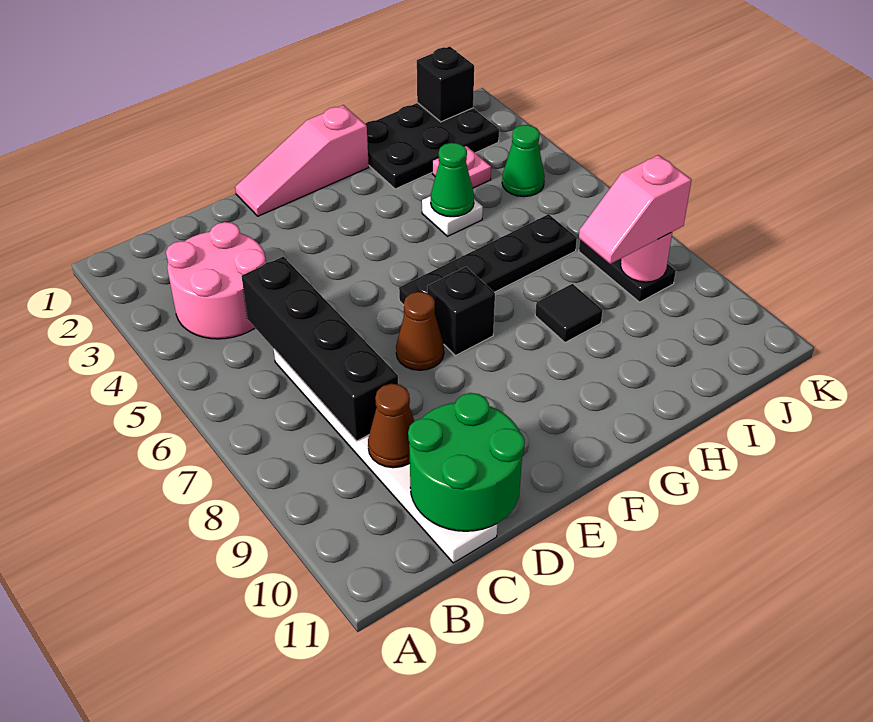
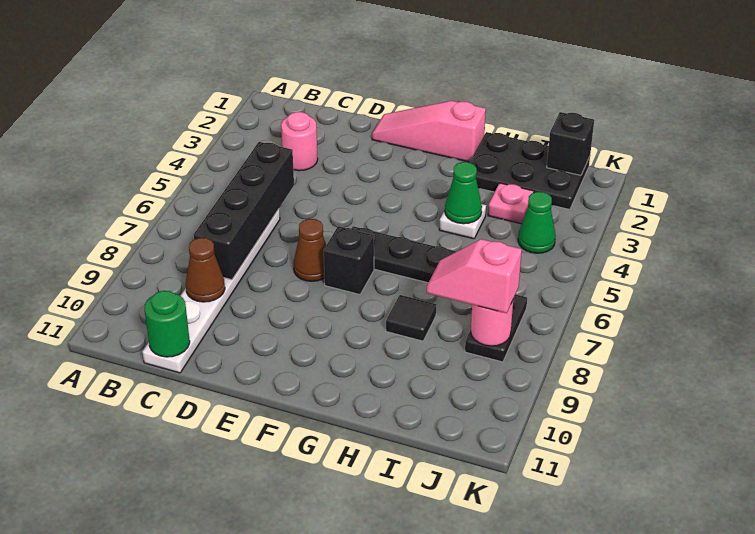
pink 2x2 round brick [166,222,266,339] -> pink 1x1 round brick [281,112,318,171]
green 2x2 round brick [408,393,525,531] -> green 1x1 round brick [145,291,190,357]

